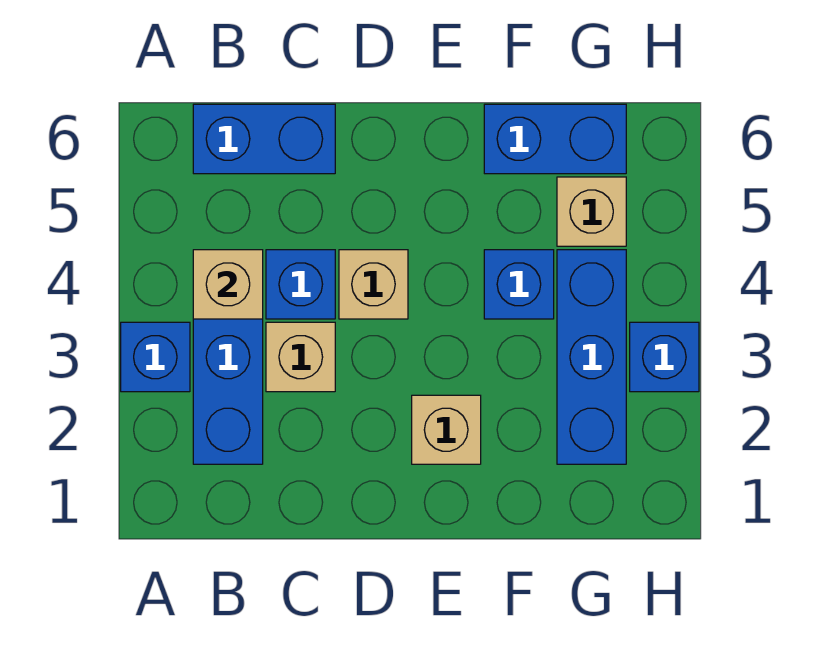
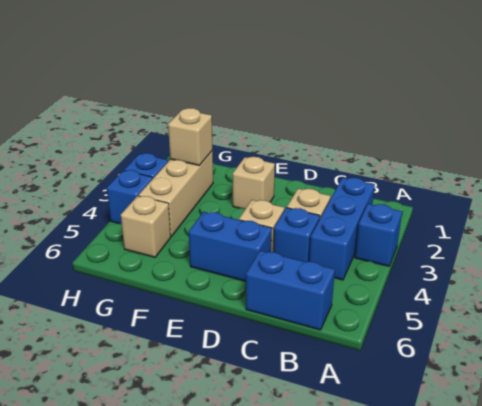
tan 1x1 brick [193,250,263,319] -> tan 1x1 brick moved to [168,108,213,165]
blue 1x1 brick [484,250,554,319] -> blue 1x1 brick moved to [107,170,153,224]
blue 1x2 brick [484,104,626,174] -> blue 1x2 brick moved to [189,212,272,281]
blue 1x3 brick [557,250,626,464] -> tan 1x3 brick [138,151,213,236]

